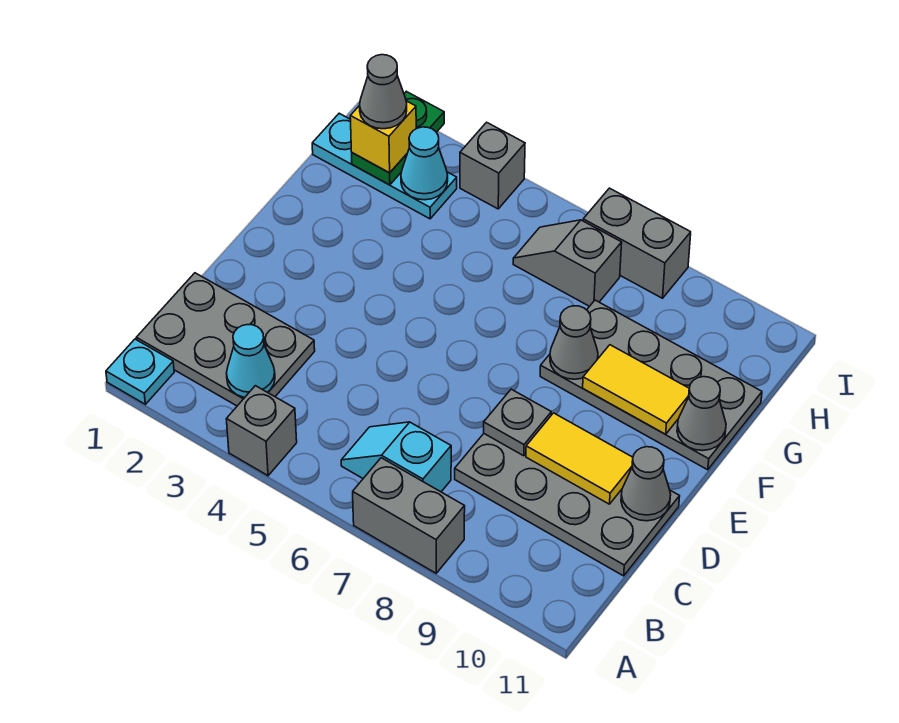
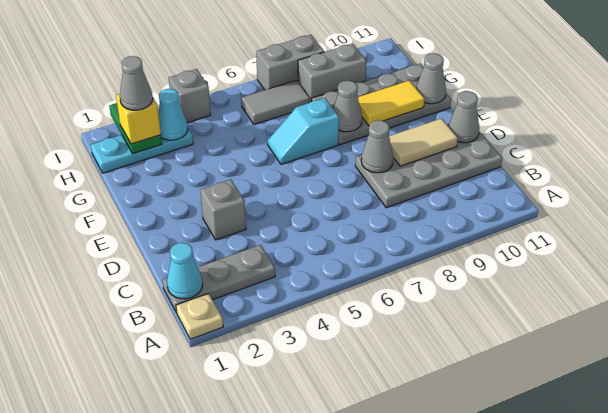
cyan 1x1 plate [106,339,174,404] -> tan 1x1 plate [176,293,223,339]
grey 1x1 brick [226,386,297,476] -> grey 1x1 brick moved to [200,179,246,240]
grey 1x2 brick [353,458,465,573] -> grey 1x2 brick moved to [298,44,367,102]
grey 2x3 plate [136,273,315,406] -> grey 1x3 plate [162,245,275,313]
cyan 1x1 cone [226,325,275,397] -> cyan 1x1 cone moved to [167,243,203,299]
cyan 1x2 slope [341,422,451,492] -> cyan 1x2 slope moved to [268,98,339,164]
grey 1x1 plate [484,389,551,456] -> grey 1x1 cone [361,120,393,173]
yellow 1x2 tile [526,413,633,504] -> tan 1x2 tile [389,119,458,166]
grey 1x2 slope [513,220,622,306] -> grey 1x2 tile [241,80,310,125]

